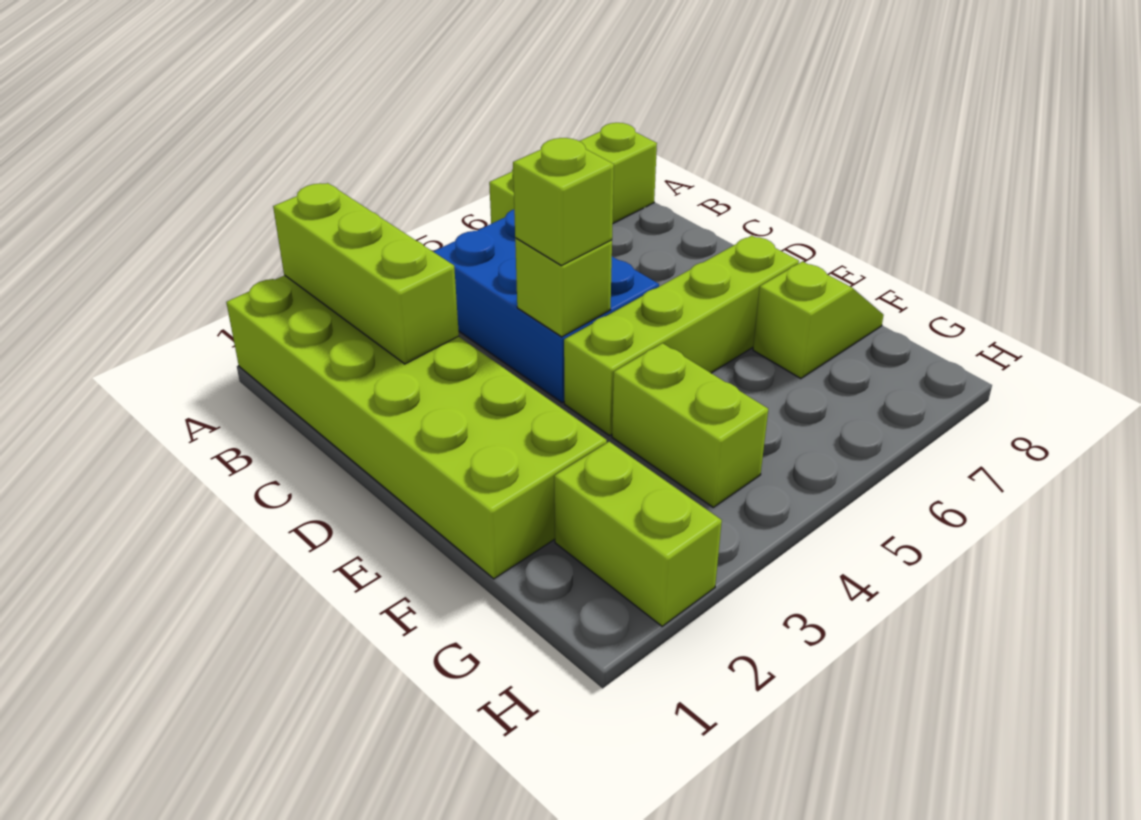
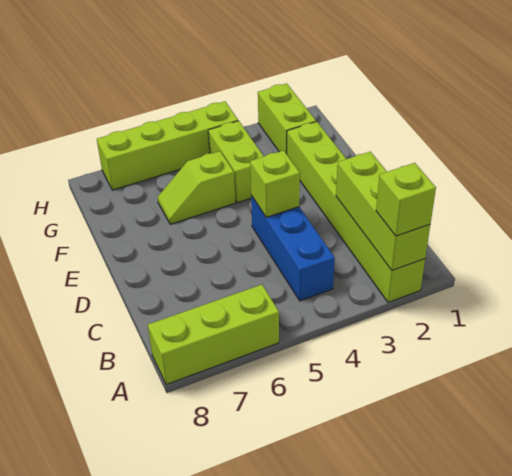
lime 2x6 brick [226,275,607,579] -> lime 1x6 brick [287,122,425,302]
blue 2x3 brick [433,210,659,403] -> blue 1x3 brick [251,196,335,301]
lime 1x1 brick [513,138,614,266] -> lime 1x1 brick moved to [376,163,436,236]
lime 1x4 brick [564,236,799,436] -> lime 1x4 brick moved to [97,101,238,190]
lime 1x2 slope [753,261,884,379] -> lime 1x2 slope moved to [157,151,235,224]

